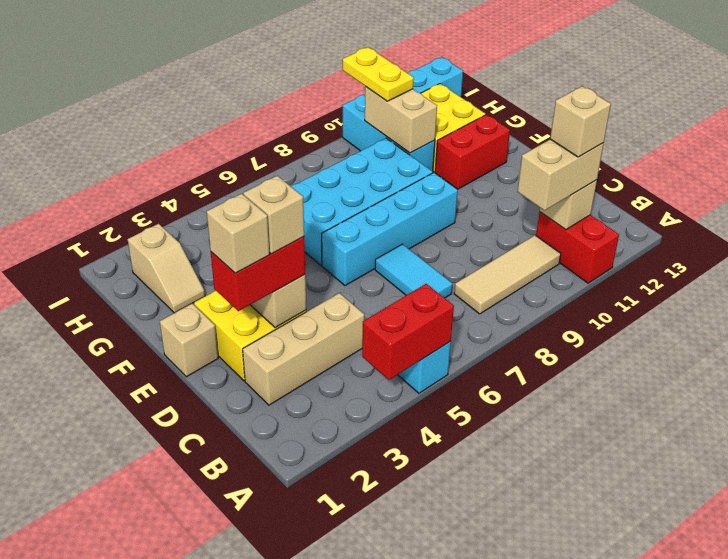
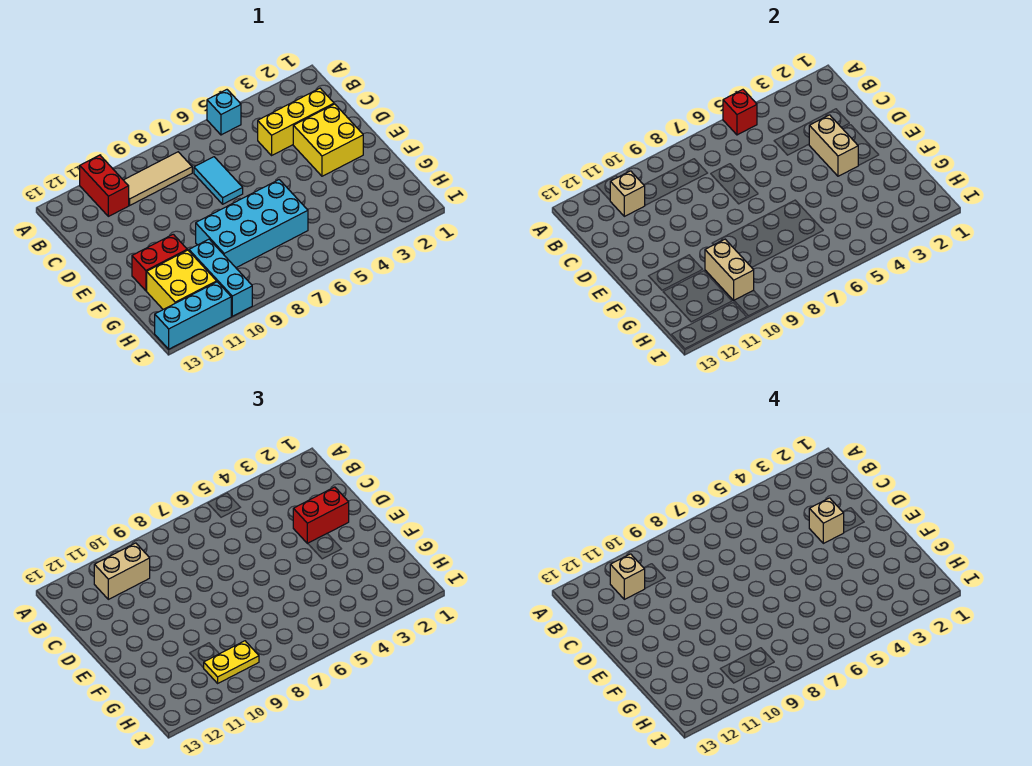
red 1x2 brick [362,284,454,380] -> red 1x1 brick [723,90,757,135]
tan 1x3 brick [243,293,364,405] -> yellow 1x3 brick [258,88,334,155]
tan 1x1 brick [207,194,269,273] -> none
tan 1x1 brick [160,303,218,377] -> none
cyan 1x4 brick [322,173,458,286] -> none
tan 1x2 slope [128,224,205,313] -> none
yellow 1x2 plate [343,47,414,101] -> yellow 1x2 plate turned to [204,641,259,683]

